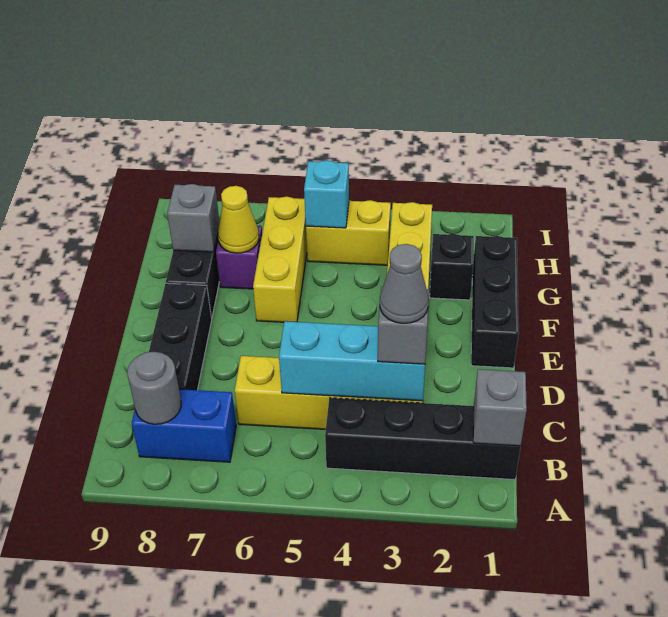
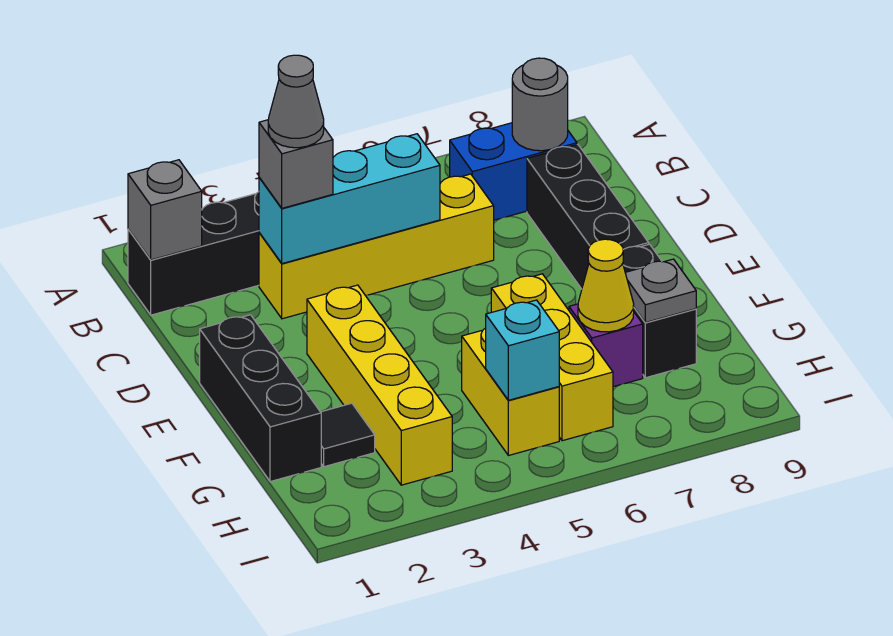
black 1x1 brick [430,234,474,300] -> black 1x1 tile [321,403,375,467]
grey 1x1 brick [167,184,220,252] -> grey 1x1 plate [625,259,696,323]
yellow 1x2 brick [306,200,391,265] -> yellow 1x2 brick turned to [462,328,559,456]

